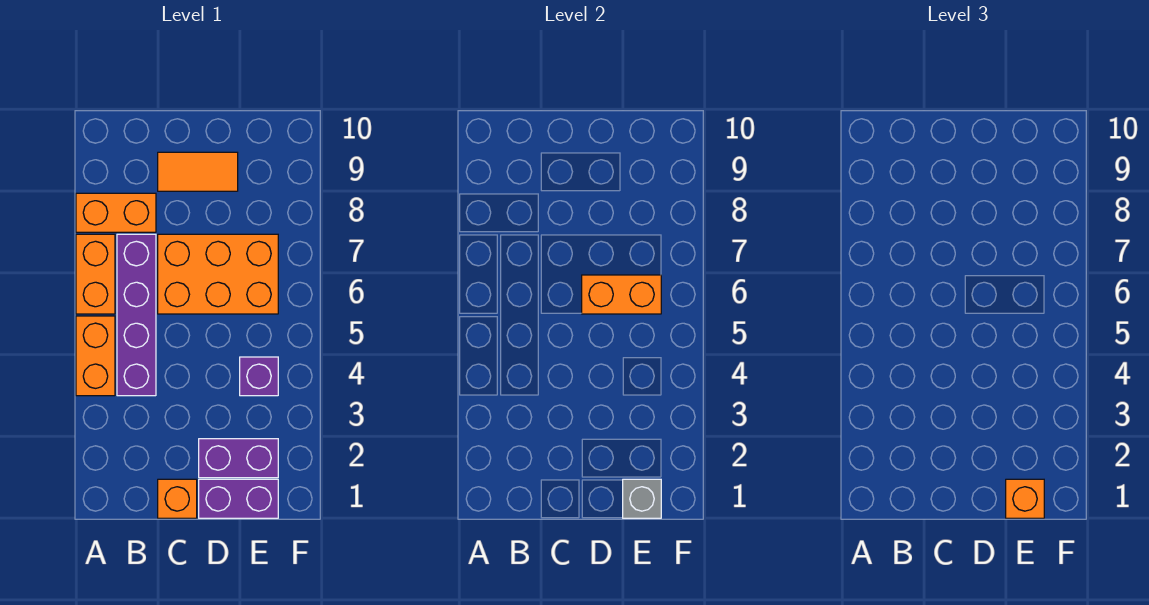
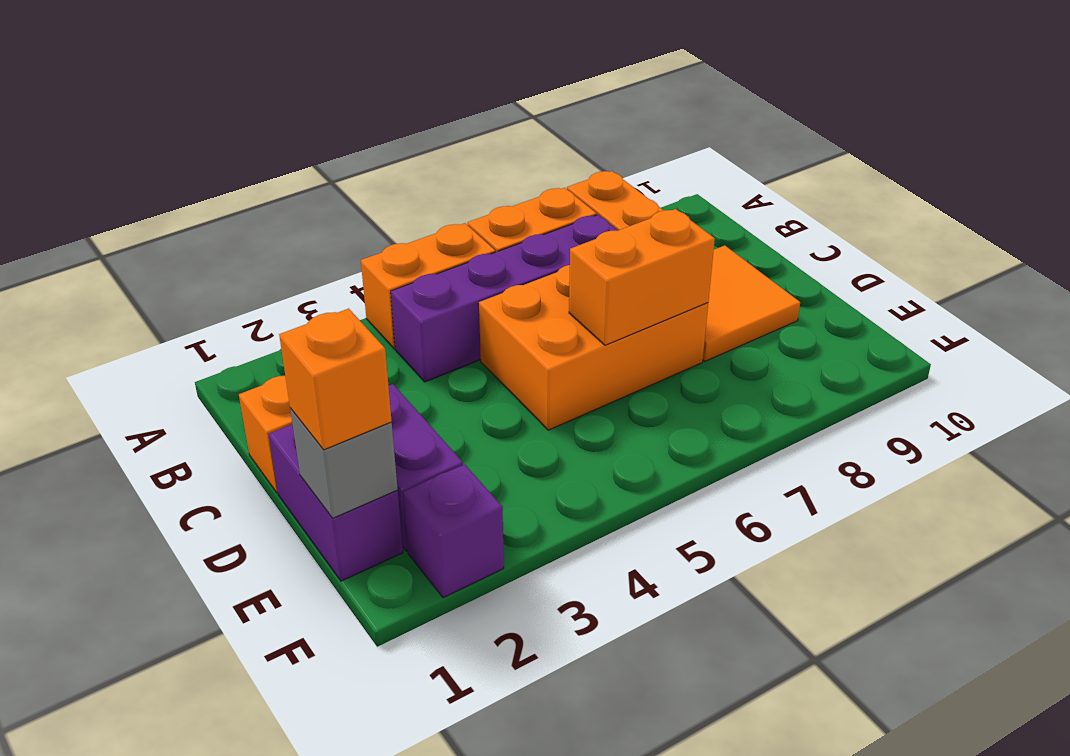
orange 2x3 brick [158,234,278,314] -> orange 2x3 brick turned to [479,265,708,430]
orange 1x2 tile [158,152,238,191] -> orange 2x2 tile [703,245,800,361]
orange 1x2 brick [582,275,661,314] -> orange 1x2 brick turned to [569,209,715,345]
purple 1x1 brick [240,357,278,396] -> purple 1x1 brick moved to [403,464,504,598]

